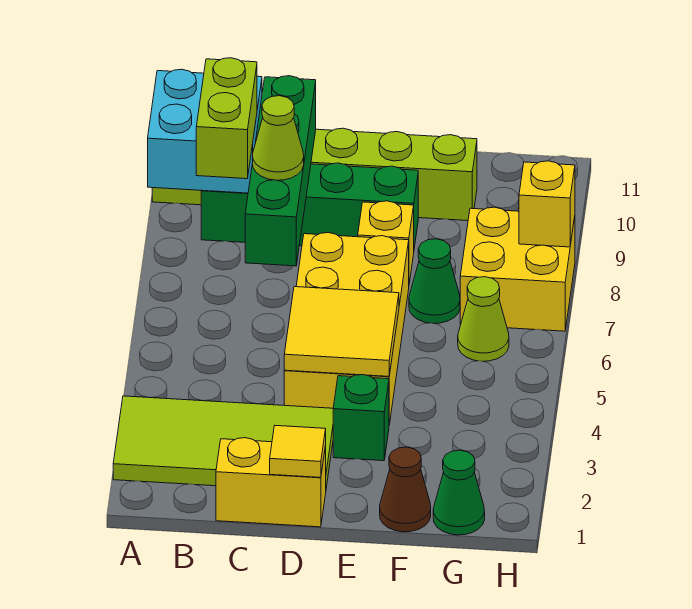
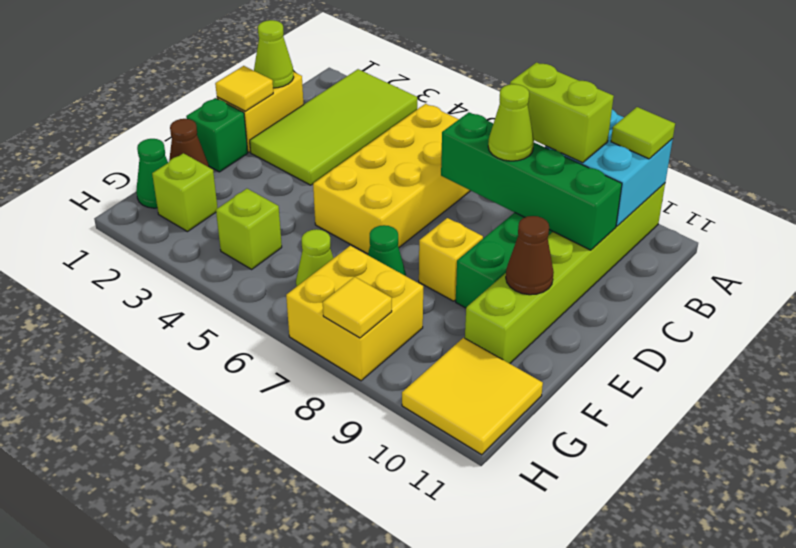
none -> lime 1x1 tile [611,107,675,159]
none -> lime 1x1 cone [254,20,294,88]
yellow 2x4 brick [284,233,409,425] -> yellow 2x4 brick turned to [313,104,471,254]
yellow 2x2 tile [284,287,399,376] -> yellow 2x2 tile moved to [402,338,543,455]
green 1x1 brick [333,375,389,461] -> green 1x1 brick moved to [186,98,248,172]
none -> brown 1x1 cone [506,216,554,295]
none -> lime 1x1 brick [152,153,217,232]
none -> lime 1x1 brick [216,189,282,269]
yellow 1x1 brick [519,161,575,247] -> yellow 1x1 tile [323,277,392,338]

